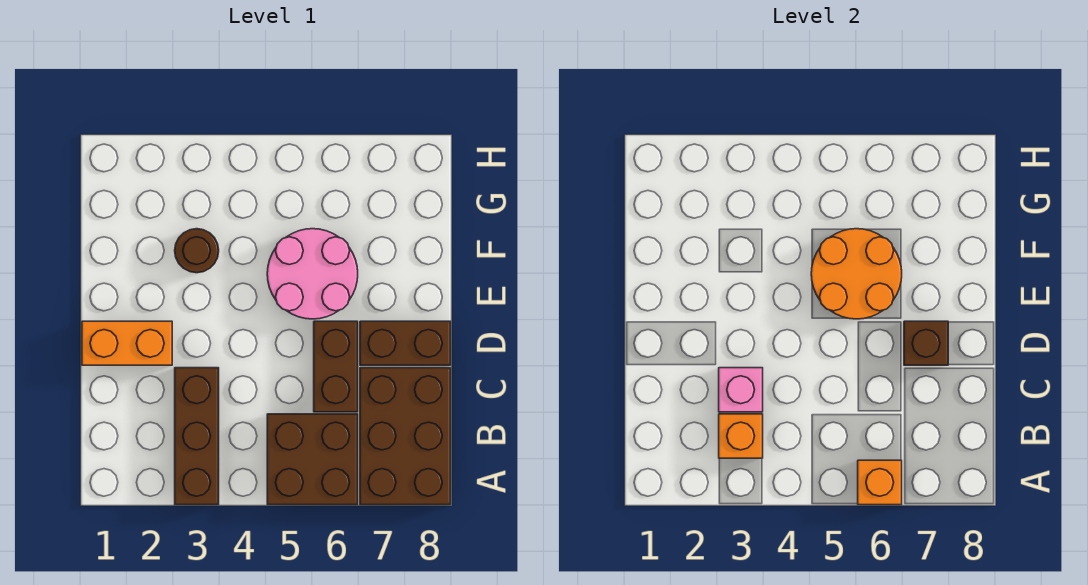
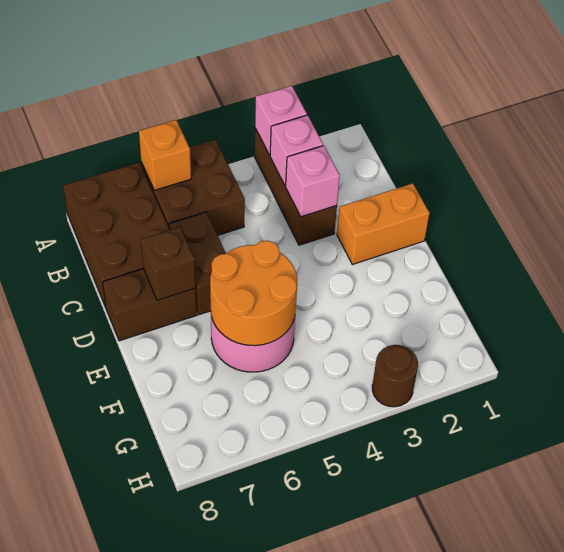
none -> pink 1x1 brick [255,86,307,155]
orange 1x1 brick [719,414,763,458] -> pink 1x1 brick [270,115,323,185]
brown 1x1 round brick [175,229,219,273] -> brown 1x1 round brick moved to [372,345,418,407]

